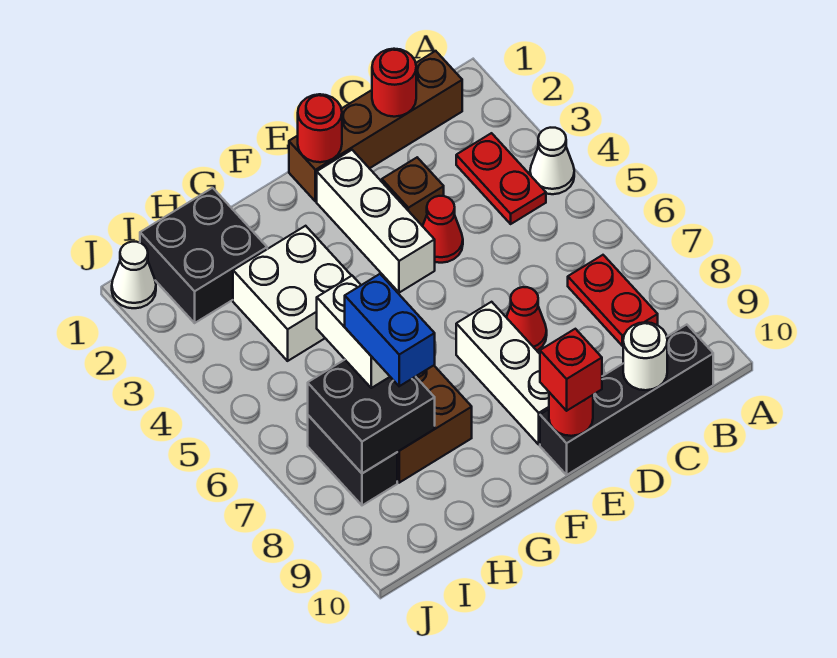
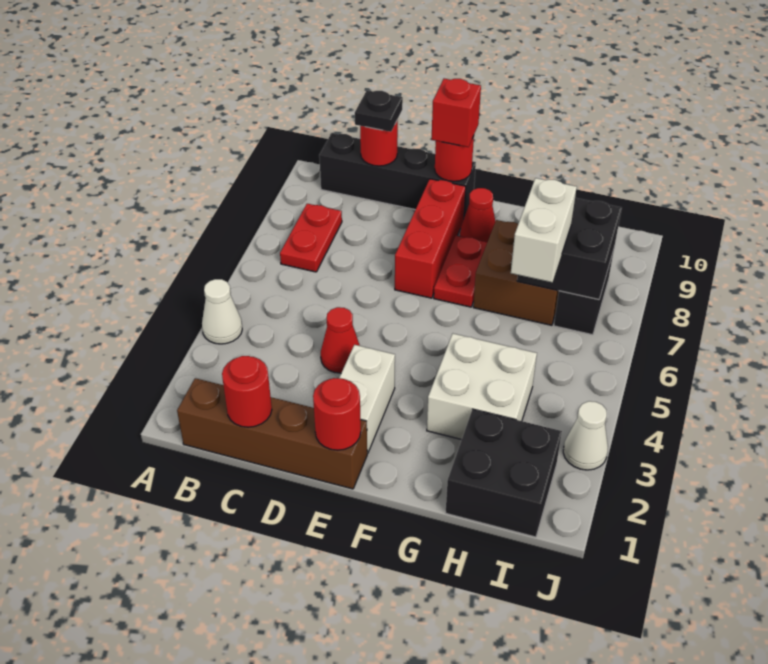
red 1x2 plate [456,133,546,224] -> red 1x2 plate moved to [434,236,487,307]
white 1x1 round brick [623,322,667,390] -> red 1x1 round brick [360,120,398,166]
none -> black 1x1 plate [355,90,403,132]
brown 1x1 brick [382,158,444,226] -> none
red 1x1 cone [506,287,547,350] -> red 1x1 cone moved to [460,188,496,242]
white 1x3 brick [317,150,435,293] -> white 1x2 brick [339,345,395,453]
white 1x3 brick [456,302,549,444] -> red 1x3 brick [395,179,466,298]
blue 1x2 brick [345,274,435,386] -> none
white 1x1 cone [112,242,156,308] -> white 1x1 cone moved to [563,401,608,470]

